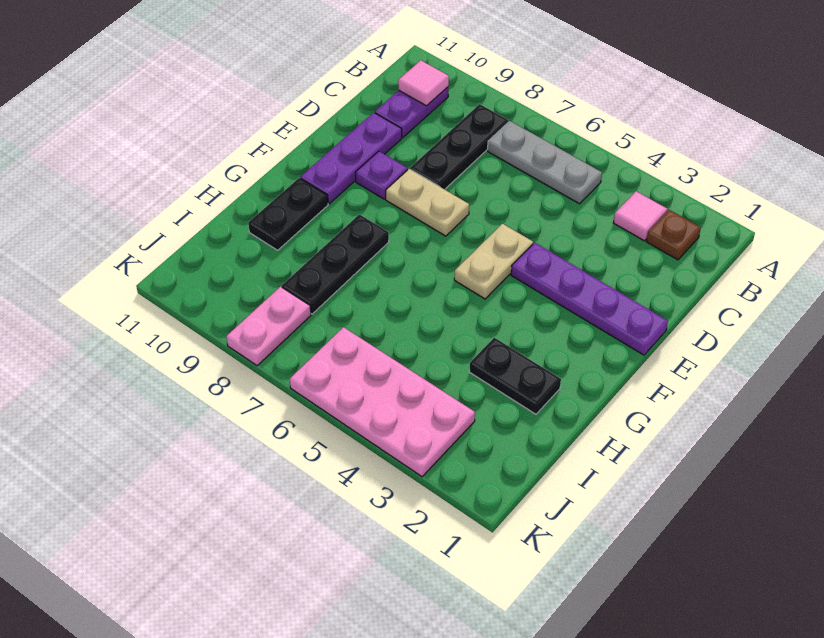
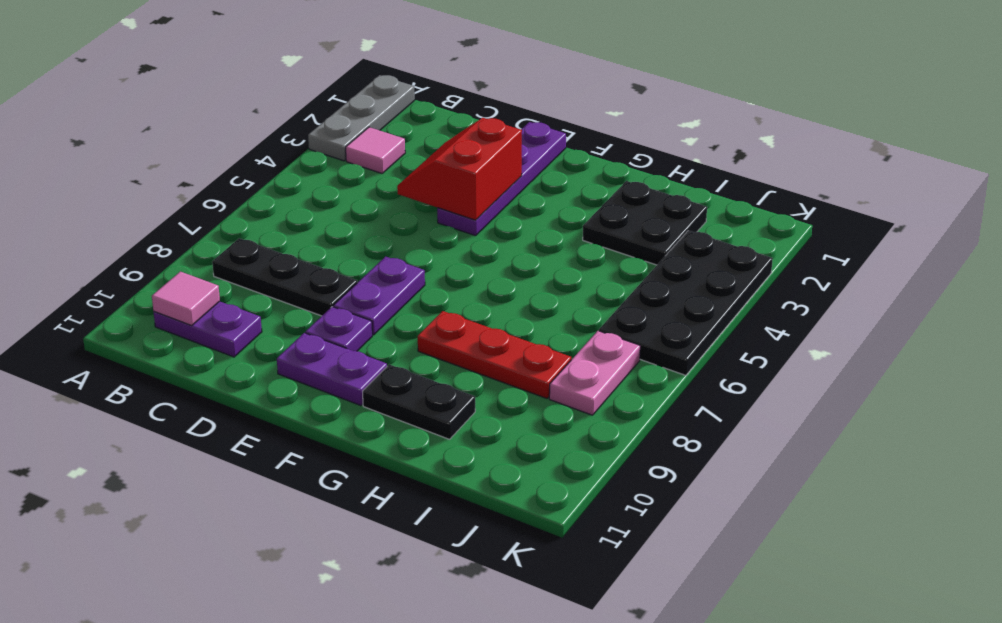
brown 1x1 plate [646,210,701,260] -> none
grey 1x3 plate [488,121,602,204] -> grey 1x3 plate moved to [308,75,415,161]
none -> red 2x2 slope [397,118,522,220]
purple 1x3 plate [301,112,402,204] -> purple 1x2 plate [277,333,387,406]
tan 1x2 plate [454,224,533,299] -> none
tan 1x2 plate [386,169,469,236] -> purple 1x2 plate [333,256,425,335]
black 1x3 plate [282,214,389,314] -> red 1x3 plate [418,311,571,398]
black 1x2 plate [469,338,561,414] -> black 2x2 plate [583,181,707,265]
pink 2x4 plate [290,327,475,477] -> black 2x4 plate [599,231,773,375]
pink 1x2 plate [226,287,311,366] -> pink 1x2 plate turned to [549,331,640,415]

